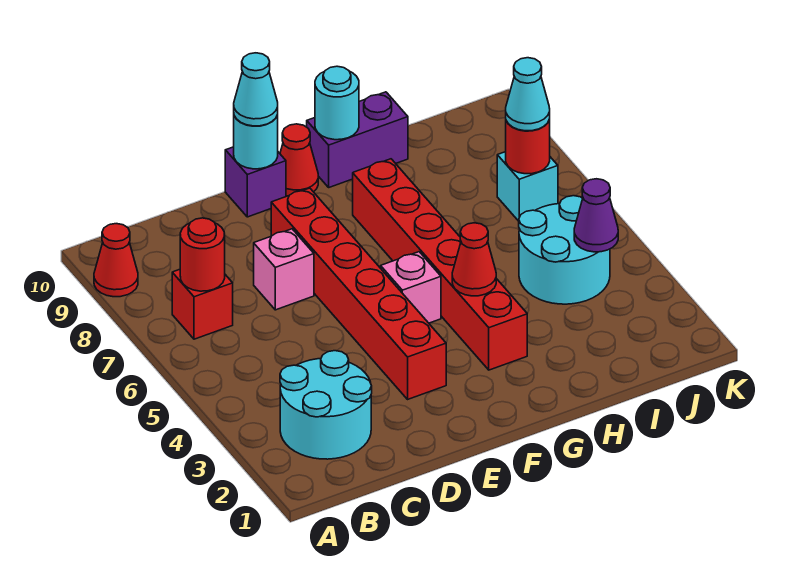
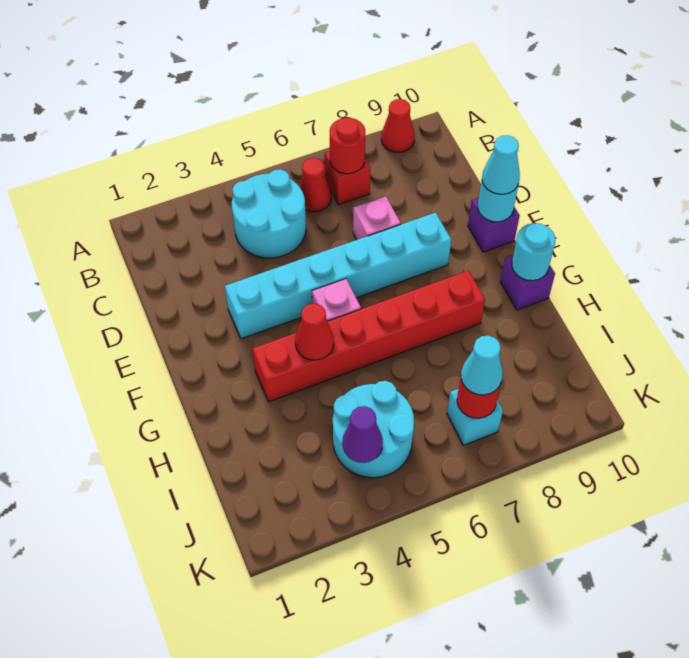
cyan 2x2 round brick [280,351,372,459] -> cyan 2x2 round brick moved to [232,169,306,258]
red 1x6 brick [271,188,446,399] -> cyan 1x6 brick [225,212,451,339]
red 1x1 cone [280,124,318,196] -> red 1x1 cone moved to [299,158,331,212]
purple 1x2 brick [307,92,408,187] -> purple 1x1 brick [500,255,555,310]

